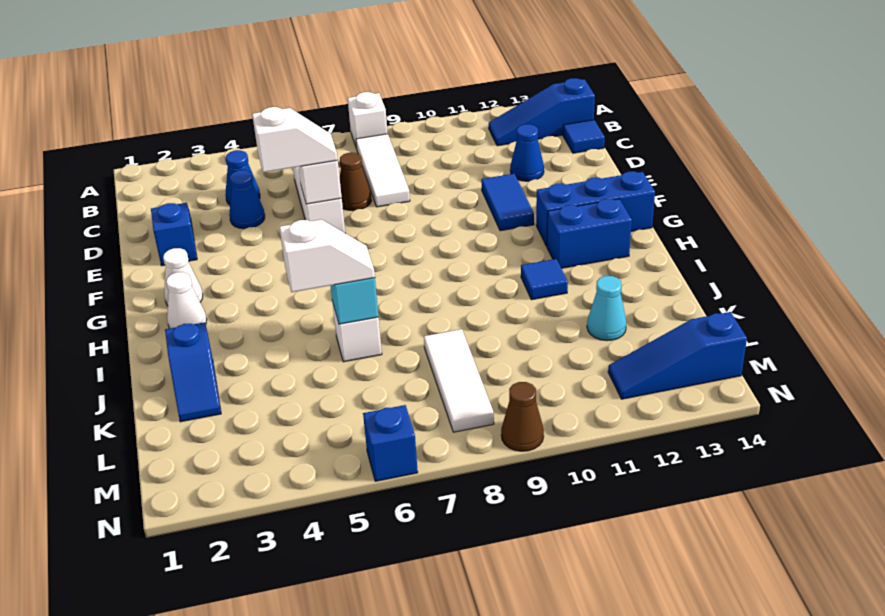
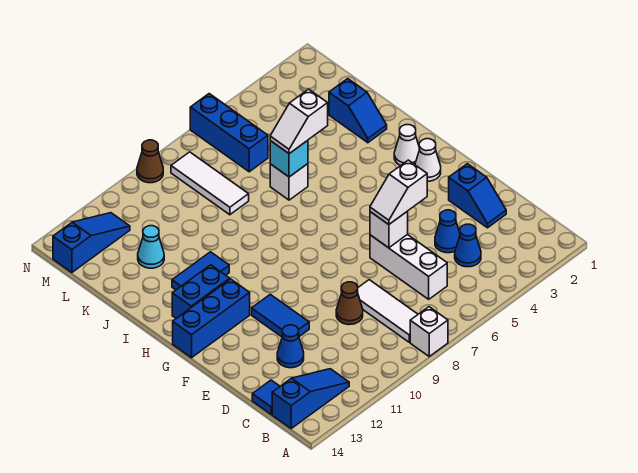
brown 1x1 cone [340,153,372,211] -> brown 1x1 cone moved to [336,282,363,325]
blue 1x1 tile [521,259,568,300] -> blue 1x2 tile [172,252,229,290]
blue 1x2 slope [165,322,221,422] -> blue 1x2 slope turned to [329,79,387,143]
blue 1x1 brick [363,405,418,481] -> blue 1x3 brick [190,94,268,172]

